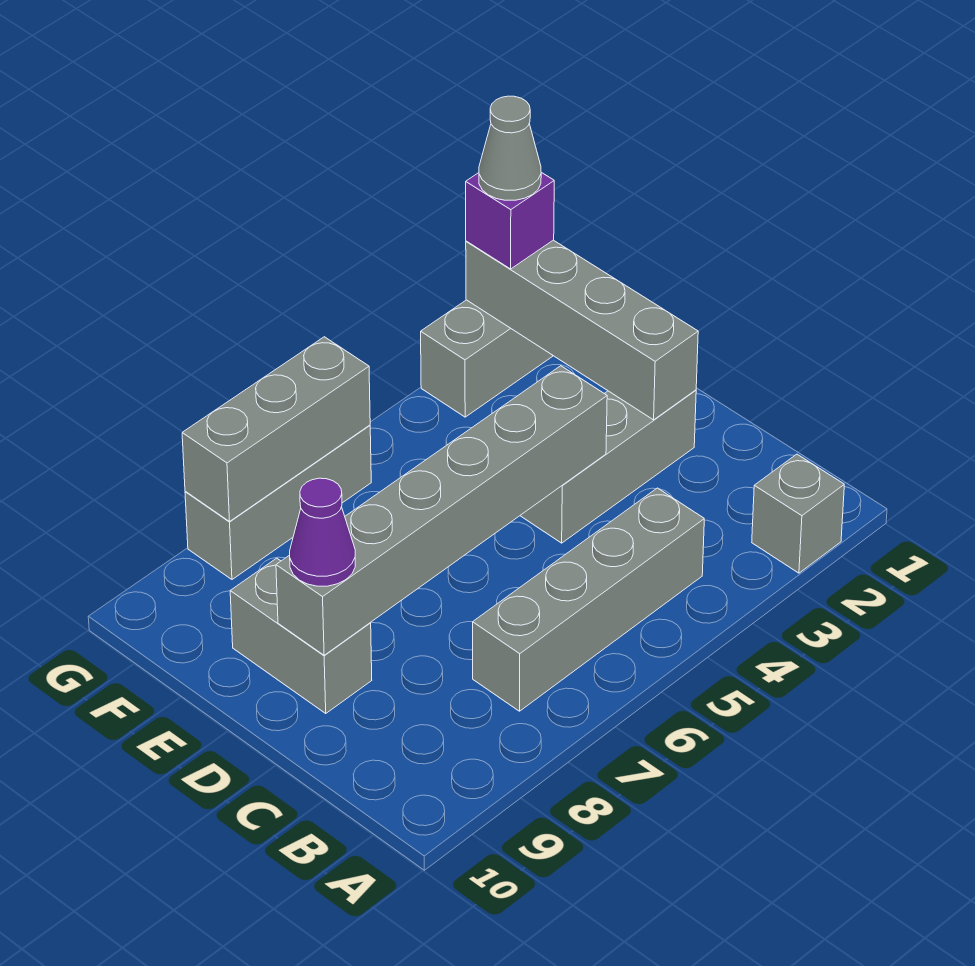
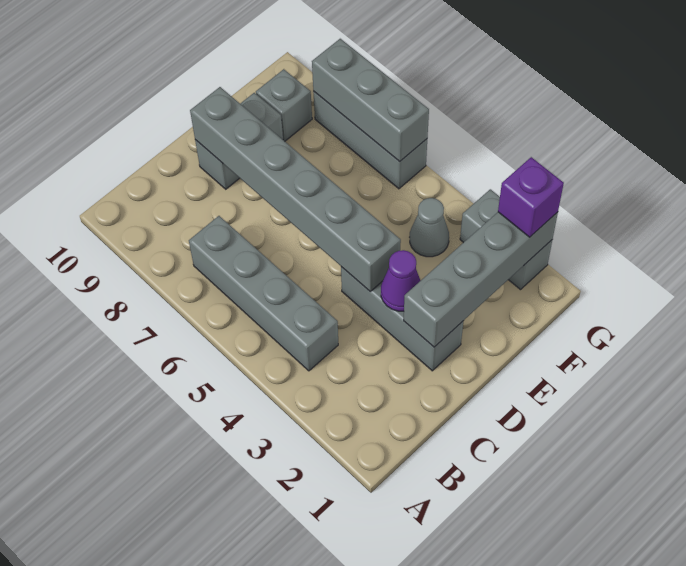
grey 1x1 brick [752,454,844,573] -> grey 1x1 brick moved to [256,69,312,141]
purple 1x1 cone [290,478,355,586] -> purple 1x1 cone moved to [381,250,421,311]
grey 1x1 cone [479,96,541,200] -> grey 1x1 cone moved to [410,198,449,257]

